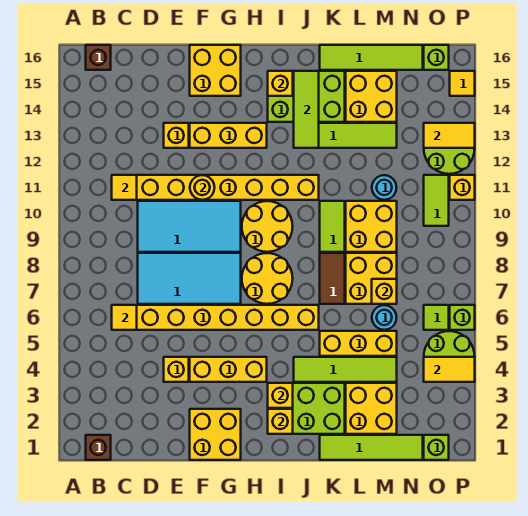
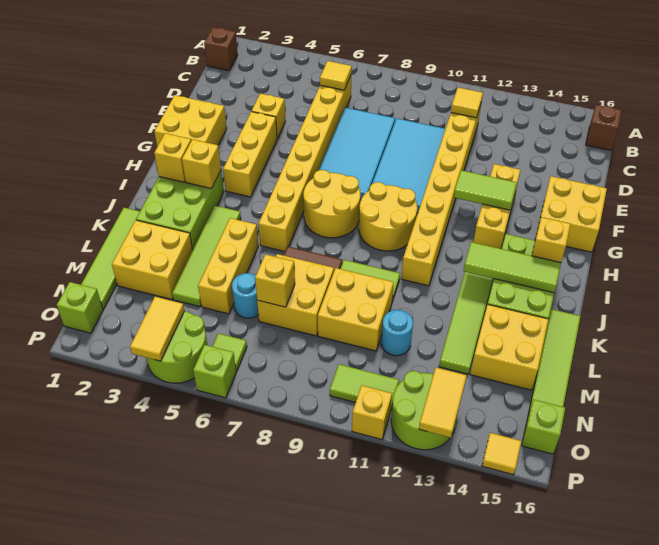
yellow 1x1 brick [164,123,189,148] -> none
yellow 1x1 round brick [190,175,215,200] -> none
none -> lime 1x2 tile [454,170,517,210]

